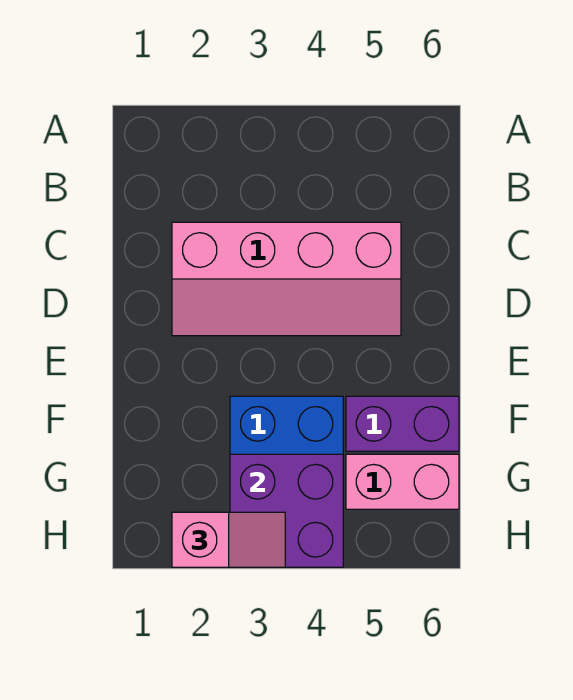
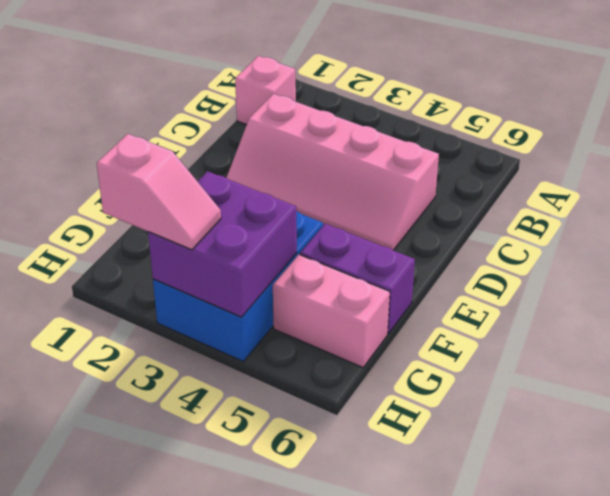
none -> pink 1x1 brick [235,56,296,125]

